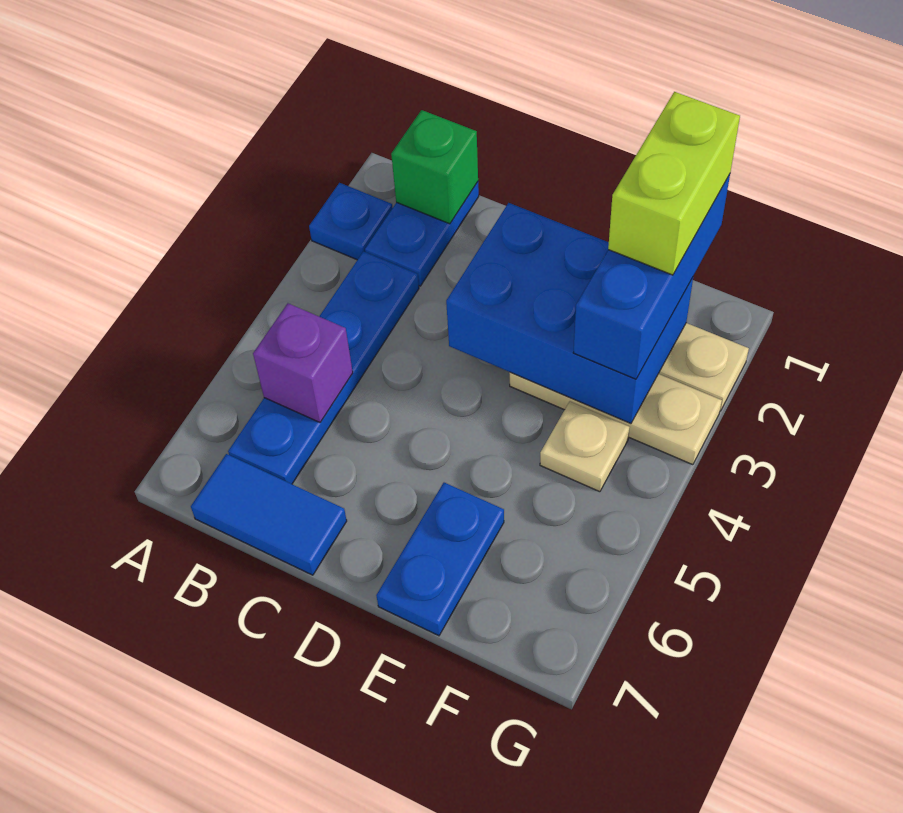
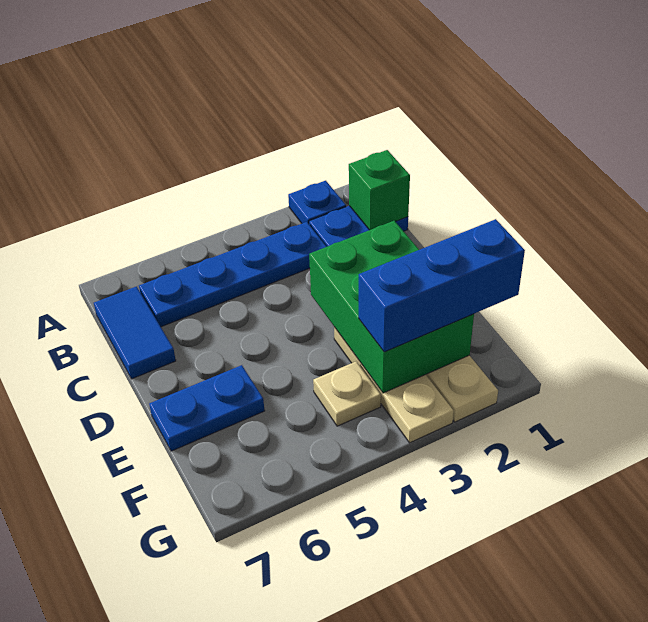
purple 1x1 brick [253,303,353,422] -> none
blue 2x3 brick [446,203,693,423] -> green 2x3 brick [309,221,474,393]
lime 1x2 brick [608,92,740,275] -> none

